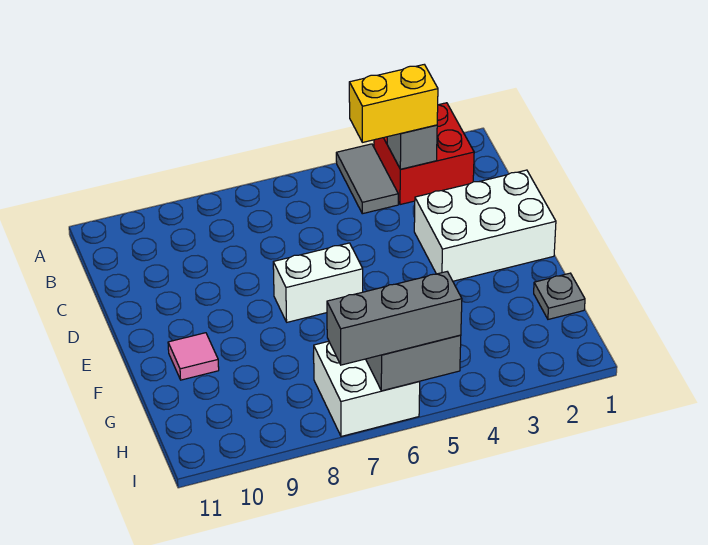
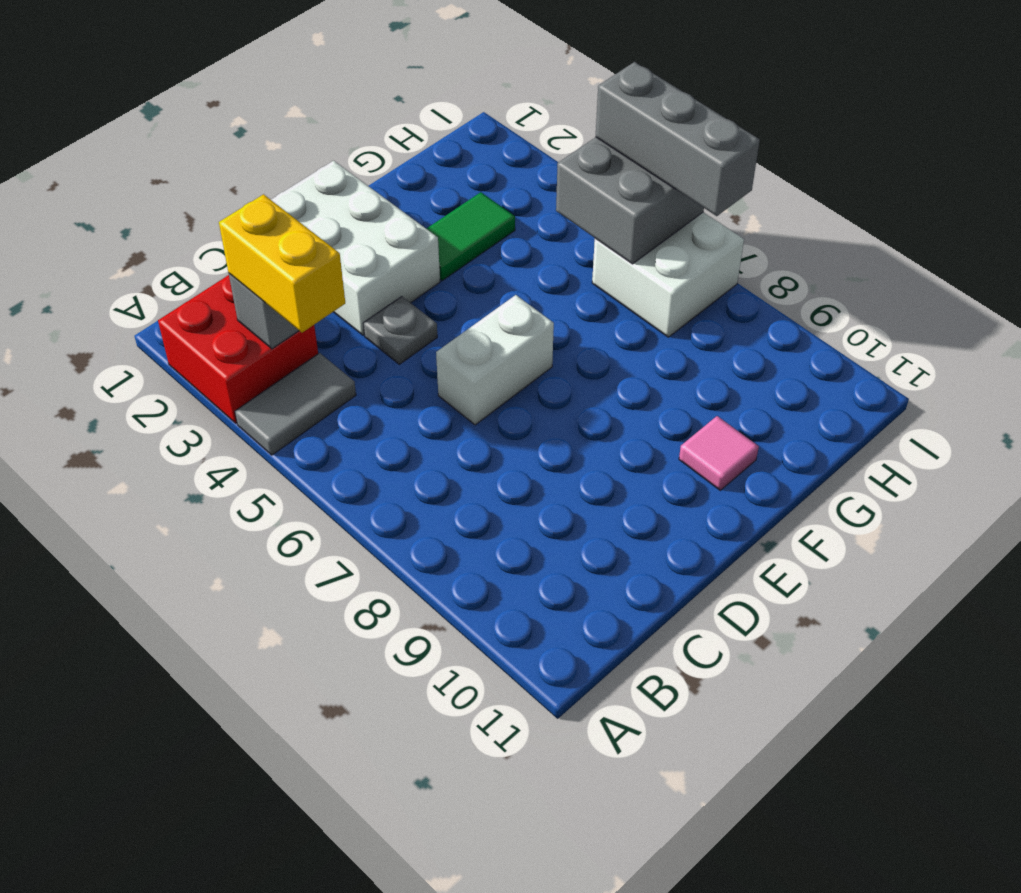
white 1x2 brick [273,243,363,322] -> white 1x2 brick turned to [436,295,554,425]
none -> green 1x2 tile [426,192,515,281]
grey 1x1 plate [534,273,585,319] -> grey 1x1 plate moved to [363,297,437,364]

